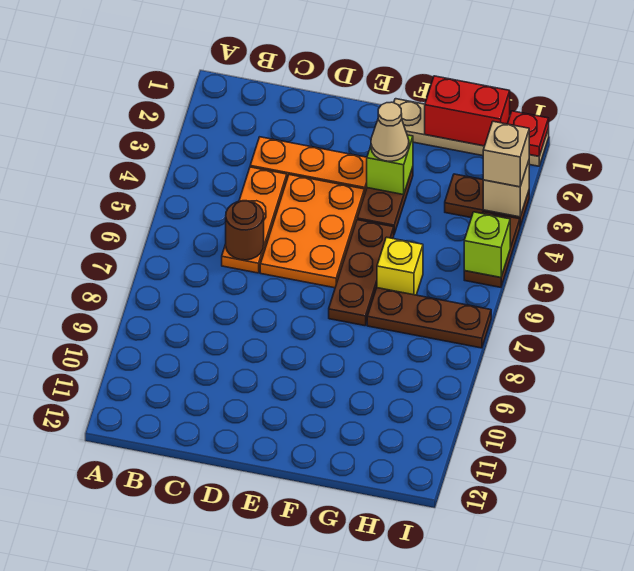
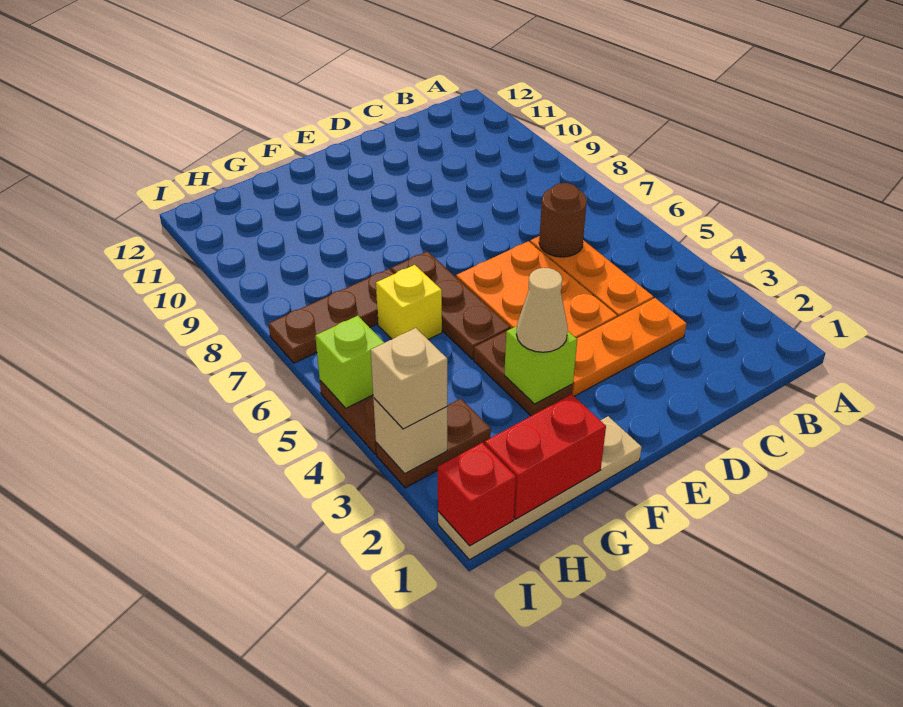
red 1x1 plate [508,111,549,156] -> red 1x1 brick [438,443,516,546]

